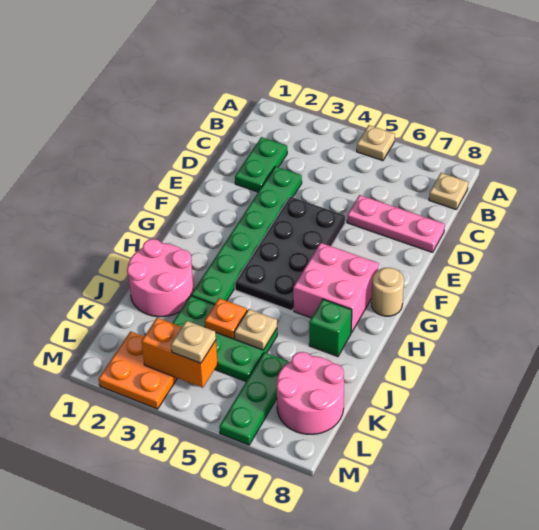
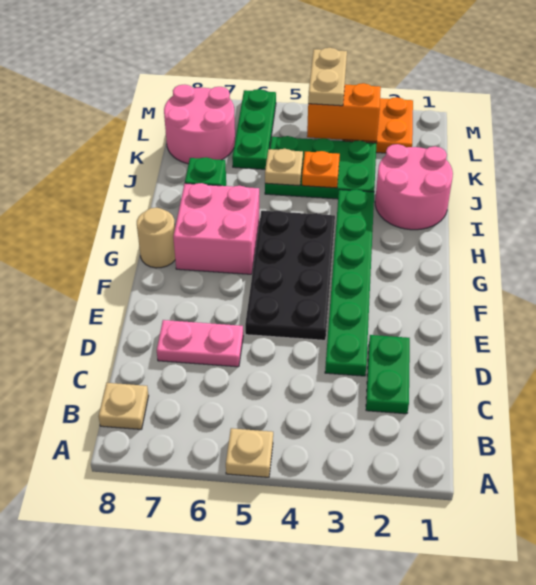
pink 1x3 plate [347,195,445,252] -> pink 1x2 plate [157,320,243,367]
tan 1x1 plate [171,321,216,363] -> tan 1x2 plate [308,48,347,106]

